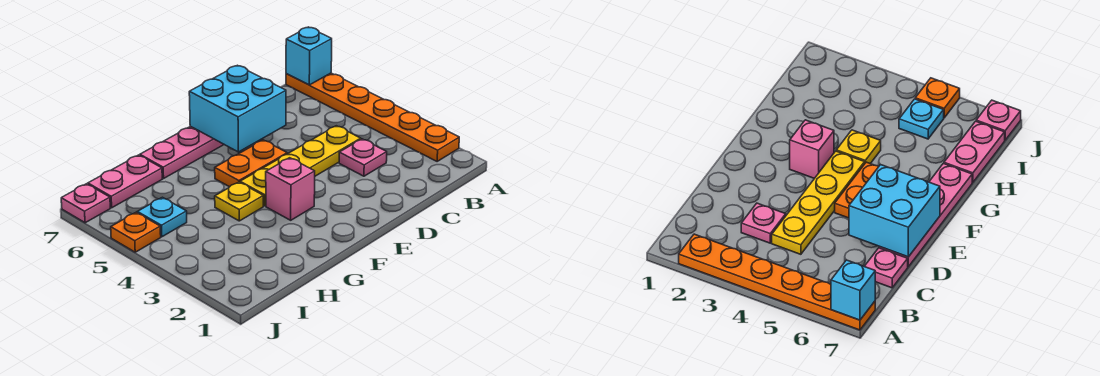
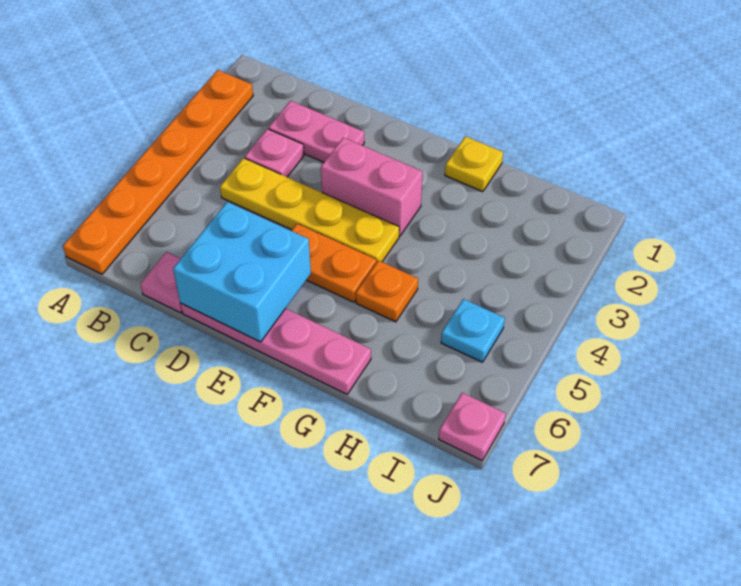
cyan 1x1 brick [286,27,332,85] -> none
pink 1x1 brick [266,158,315,220] -> pink 1x2 brick [321,138,423,236]
yellow 1x1 plate [215,182,263,221] -> yellow 1x1 plate moved to [445,136,503,192]
pink 1x2 plate [88,155,162,208] -> pink 1x2 plate moved to [269,101,364,162]
orange 1x1 plate [111,212,161,252] -> orange 1x1 plate moved to [356,261,418,322]

